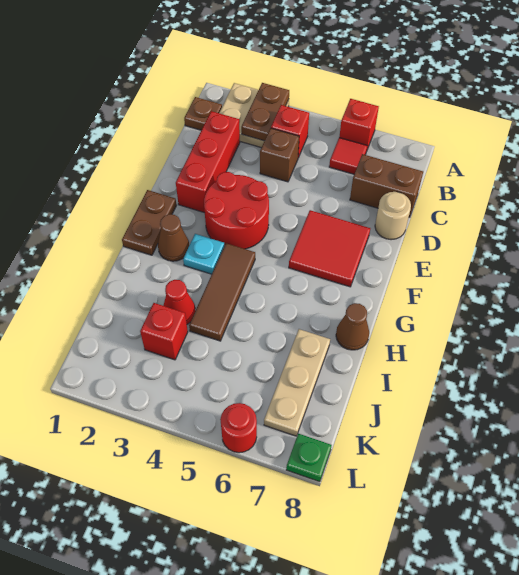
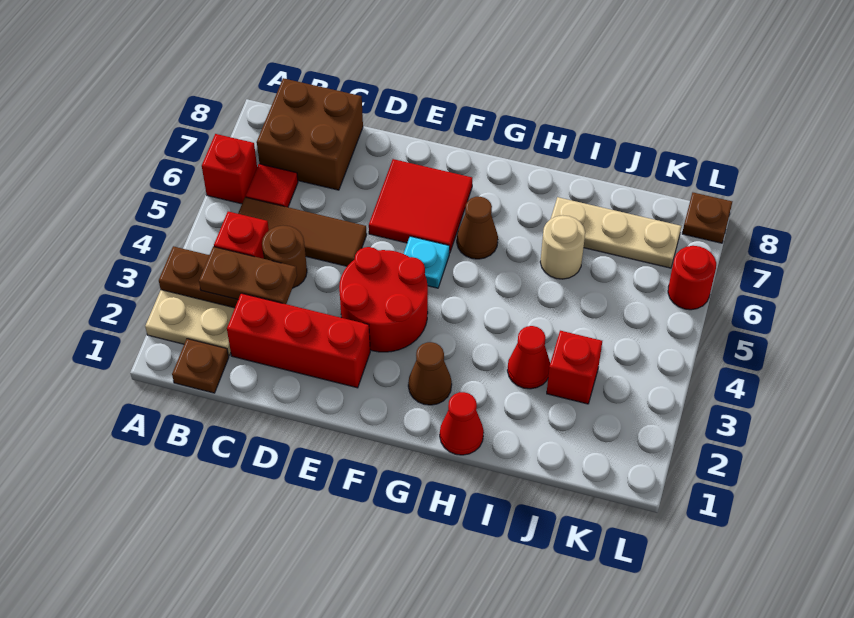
brown 1x1 brick [260,128,299,182] -> brown 1x1 round brick [262,225,307,288]
brown 1x2 brick [350,154,423,217] -> brown 2x2 brick [257,78,363,190]
tan 1x1 round brick [375,192,411,240] -> tan 1x1 round brick moved to [540,215,585,279]
brown 1x2 plate [122,190,176,255] -> brown 1x2 plate moved to [199,247,297,304]
cyan 1x1 plate [183,234,224,274] -> cyan 1x1 plate moved to [404,236,450,288]
brown 1x3 tile [189,243,255,341] -> brown 1x3 tile moved to [238,197,367,266]
none -> red 1x1 cone [440,392,484,455]
brown 1x1 cone [336,303,369,350] -> brown 1x1 cone moved to [457,197,498,259]
green 1x1 plate [286,434,332,482] -> brown 1x1 plate [682,193,732,243]

